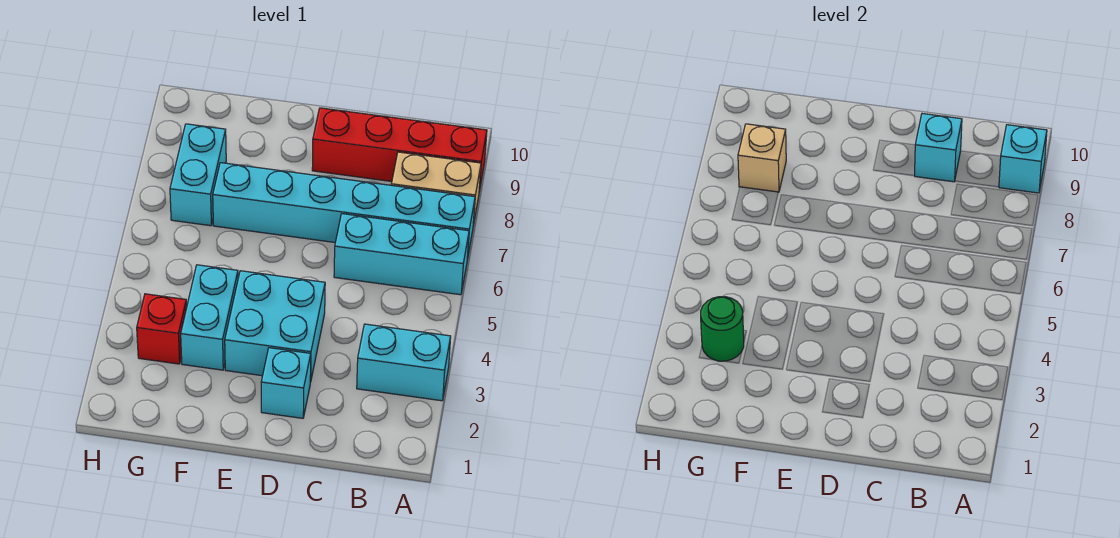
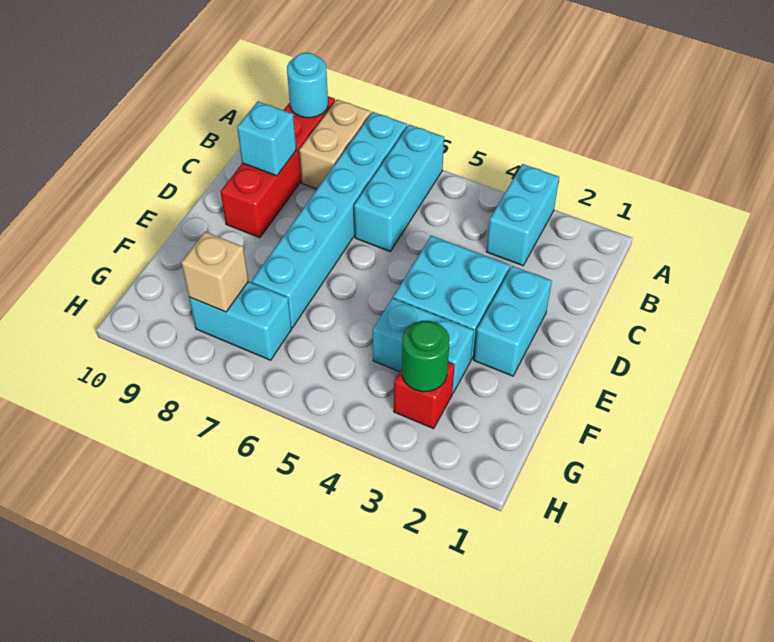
cyan 1x1 brick [999,125,1047,193] -> cyan 1x1 round brick [287,53,328,118]
cyan 1x1 brick [261,348,311,418] -> cyan 1x2 brick [474,266,552,376]

